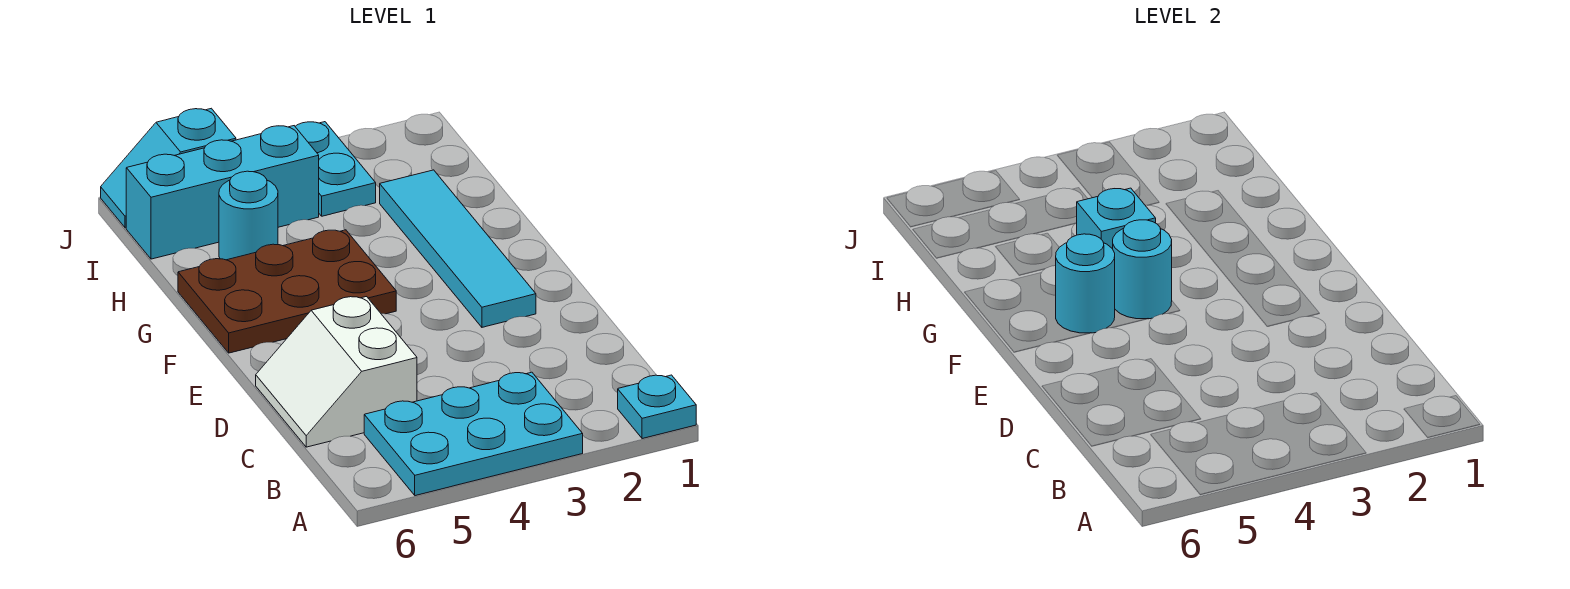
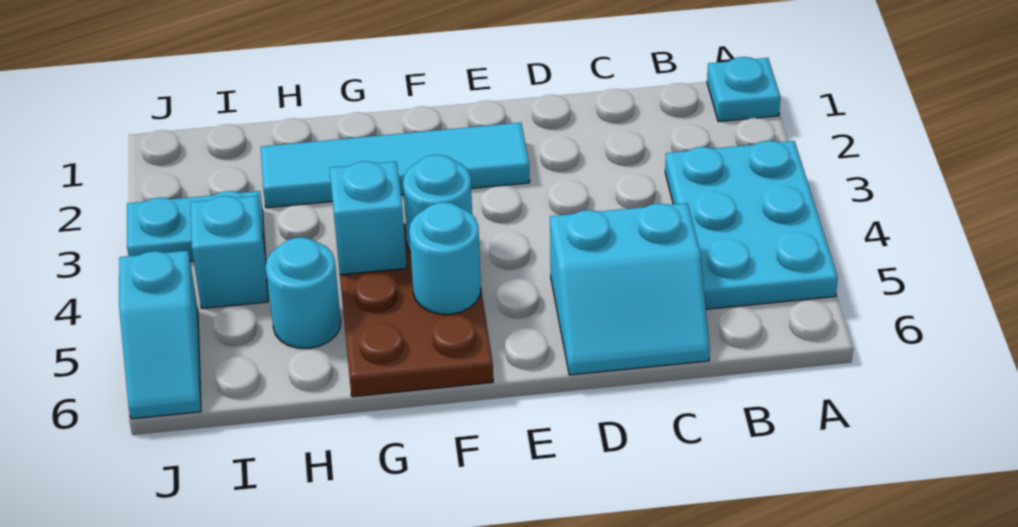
white 2x2 slope [256,297,417,447] -> cyan 2x2 slope [550,203,710,375]
cyan 1x3 brick [126,126,319,259] -> cyan 1x1 brick [190,196,268,308]

